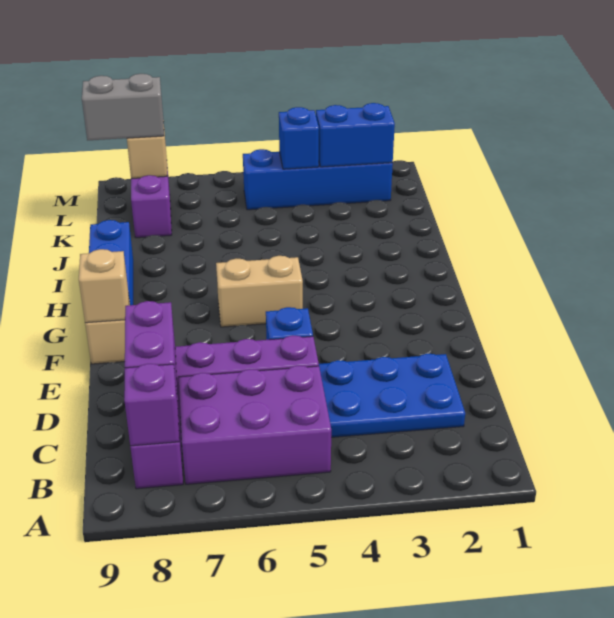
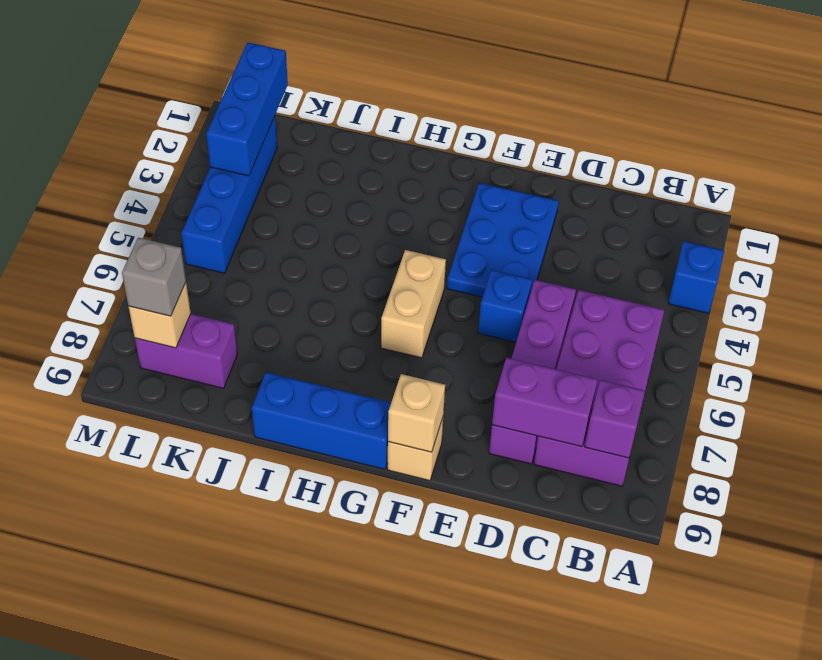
blue 2x3 plate [319,353,465,437] -> blue 2x3 plate moved to [447,183,559,297]
blue 1x2 brick [316,103,395,167] -> blue 1x3 brick [206,42,288,176]
blue 1x1 brick [279,107,319,169] -> blue 1x1 brick moved to [668,241,724,313]
grey 1x2 brick [82,74,164,140] -> grey 1x1 brick [122,238,186,316]

